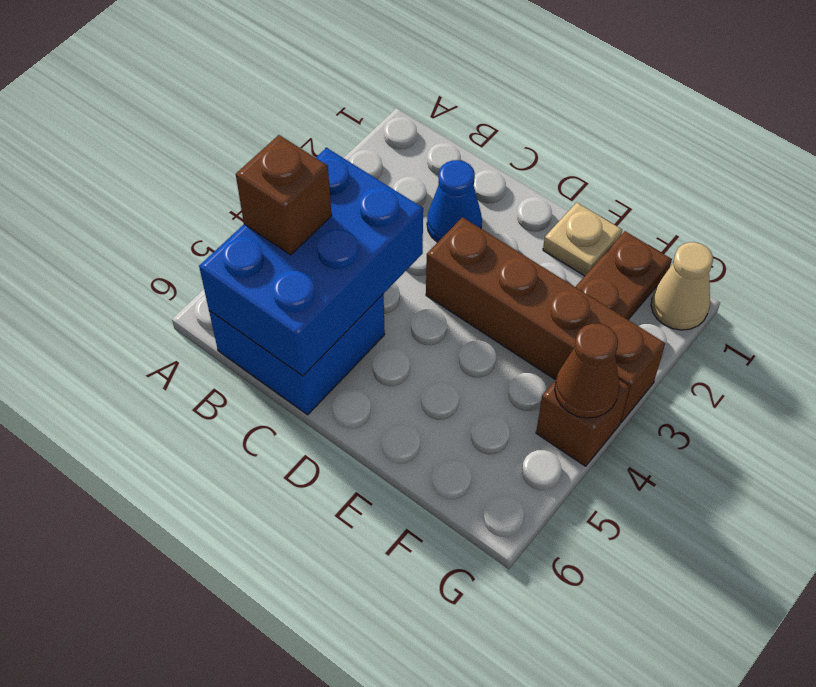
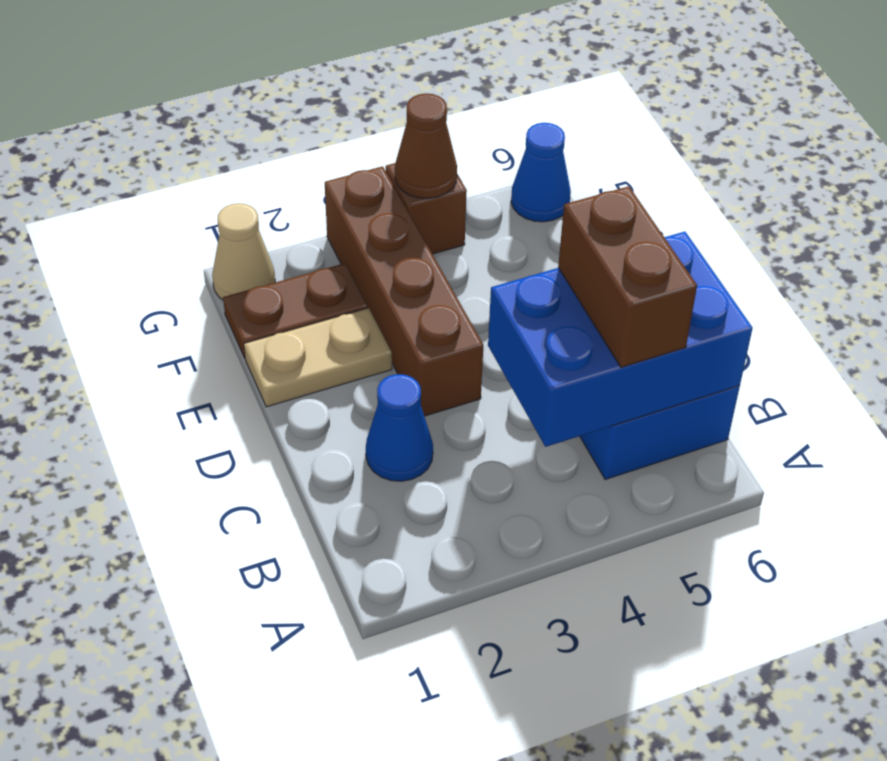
brown 1x1 brick [236,135,332,255] -> brown 1x2 brick [558,186,697,367]
tan 1x1 plate [543,202,622,276] -> tan 1x2 plate [244,308,392,407]
none -> blue 1x1 cone [511,123,571,222]

